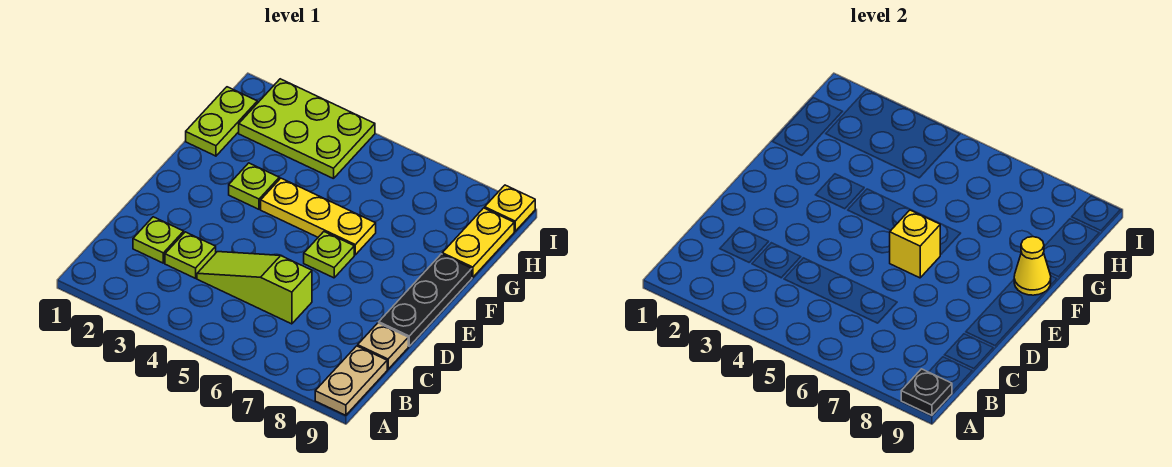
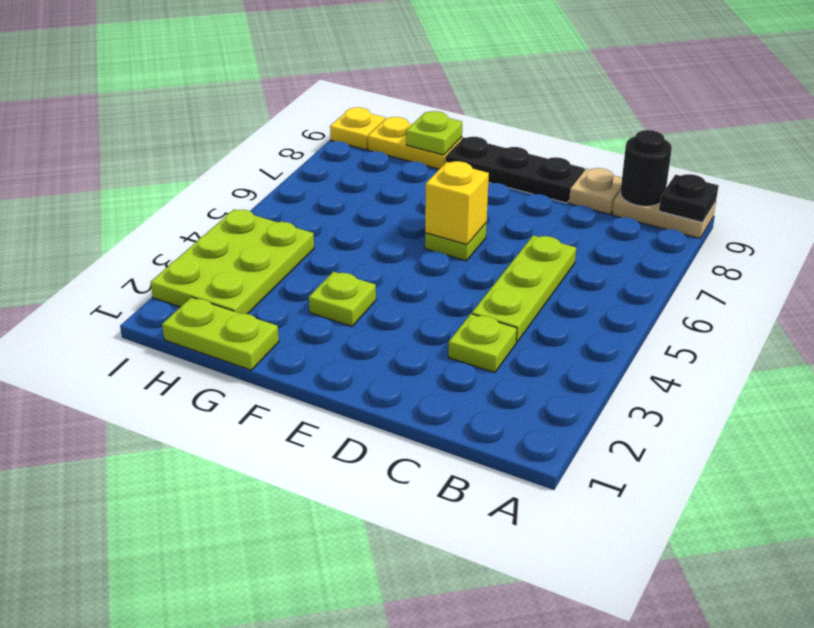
none -> black 1x1 round brick [620,130,672,206]
lime 1x1 plate [133,217,184,263] -> lime 1x1 plate moved to [406,111,462,155]
lime 1x3 slope [197,252,312,324] -> lime 1x3 plate [472,235,576,343]
yellow 1x3 plate [261,178,376,255] -> none
yellow 1x1 cone [1014,237,1051,295] -> none

